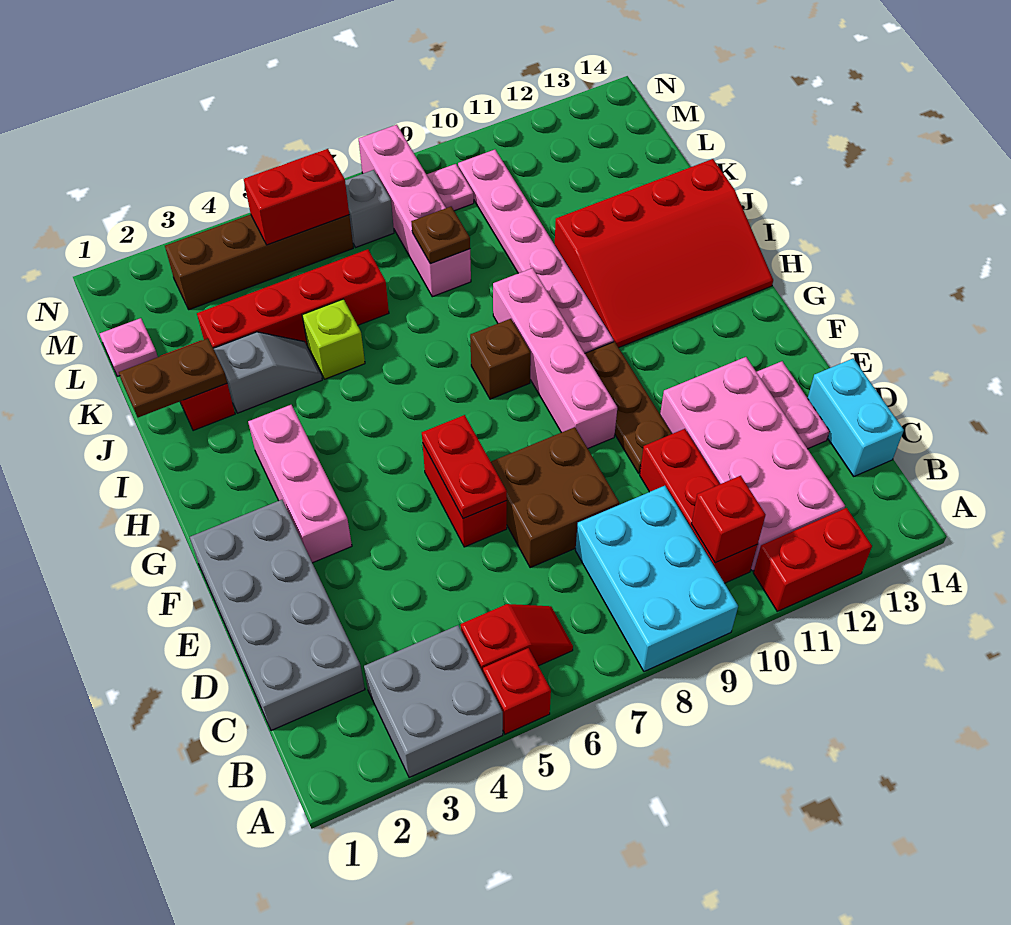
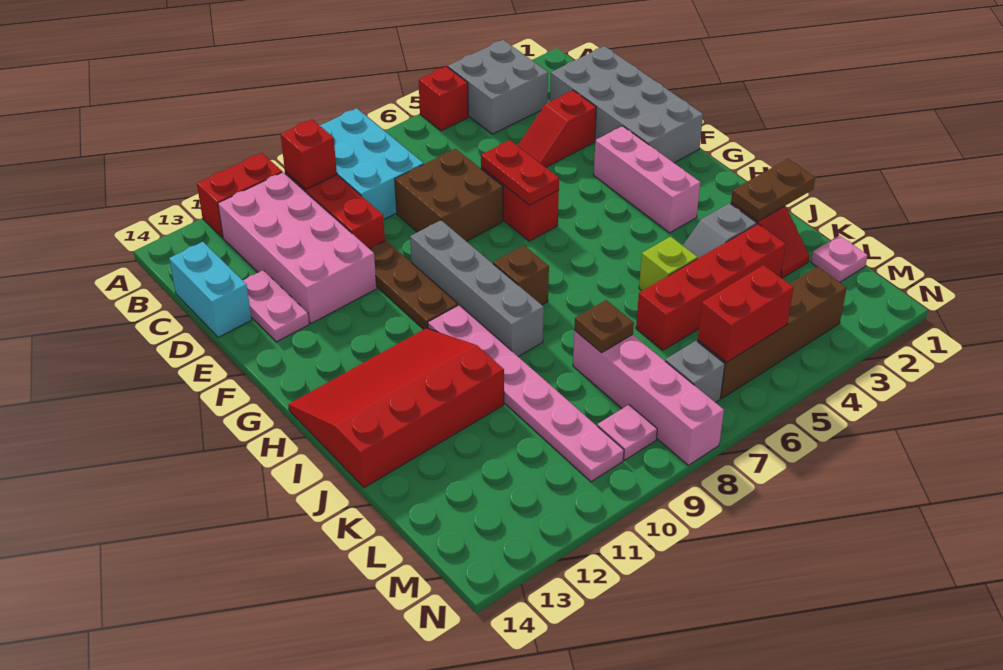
red 1x2 slope [461,604,573,672] -> red 1x2 slope moved to [518,90,596,167]
pink 1x4 brick [493,268,617,448] -> grey 1x4 brick [410,220,544,357]

